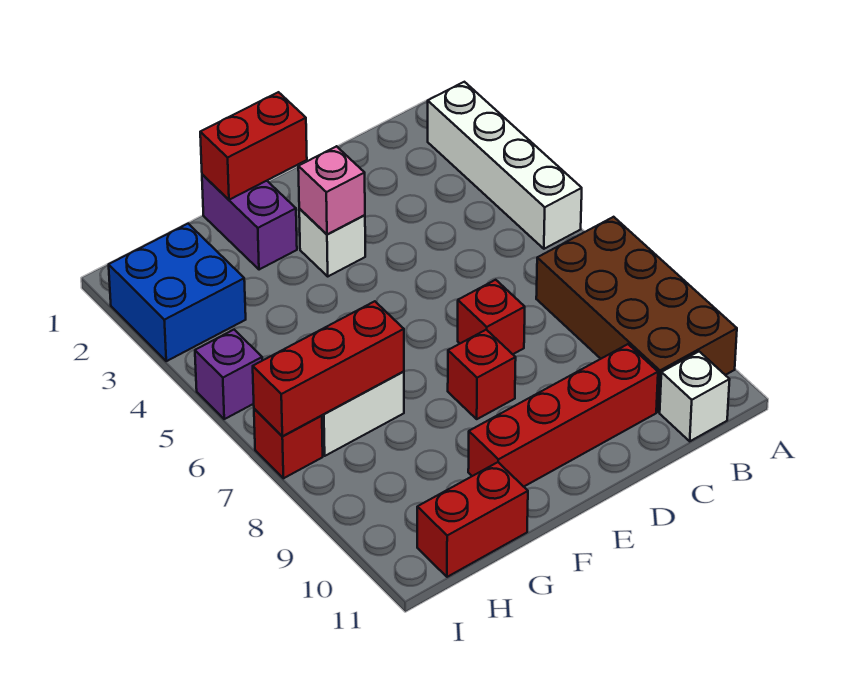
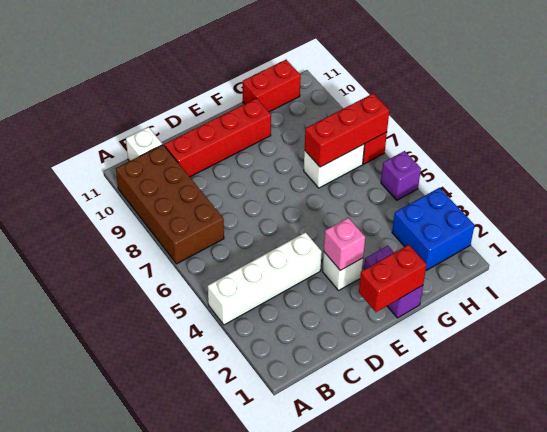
white 1x4 brick [428,82,582,249] -> white 1x4 brick turned to [208,232,322,325]
red 1x1 brick [458,280,525,354] -> none
red 1x1 brick [448,330,516,419] -> none

